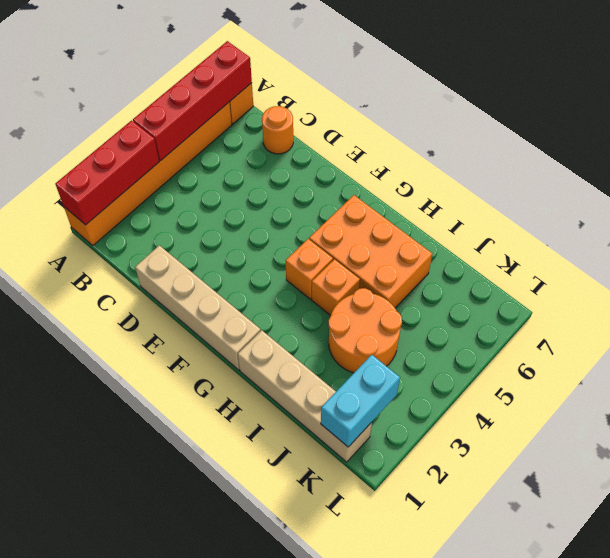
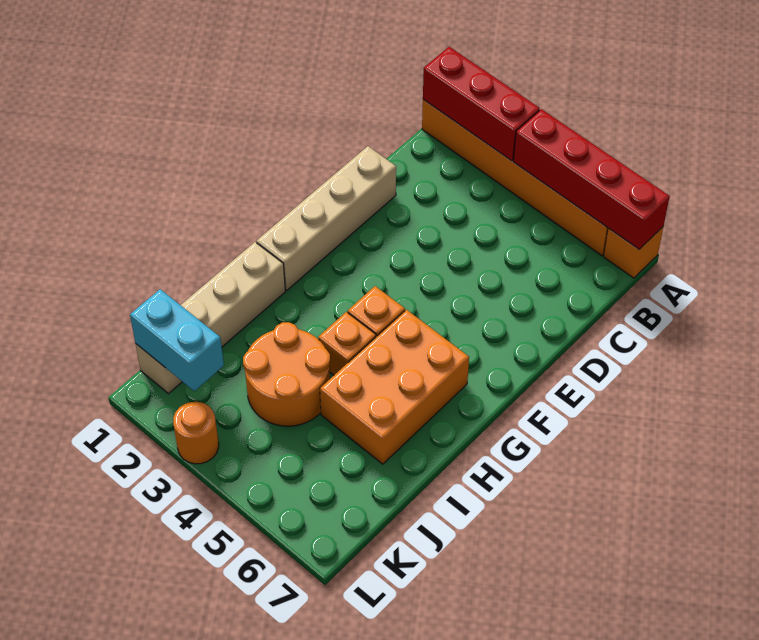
orange 1x1 round brick [262,106,293,154] -> orange 1x1 round brick moved to [173,402,219,464]

